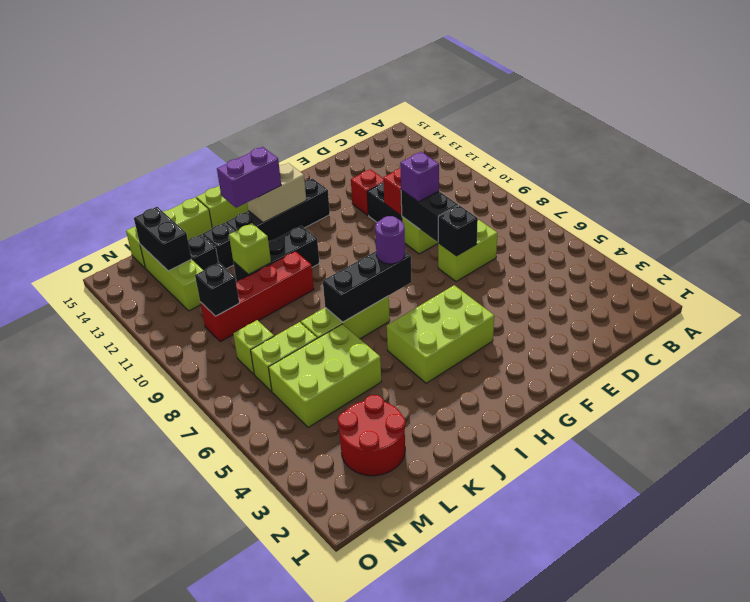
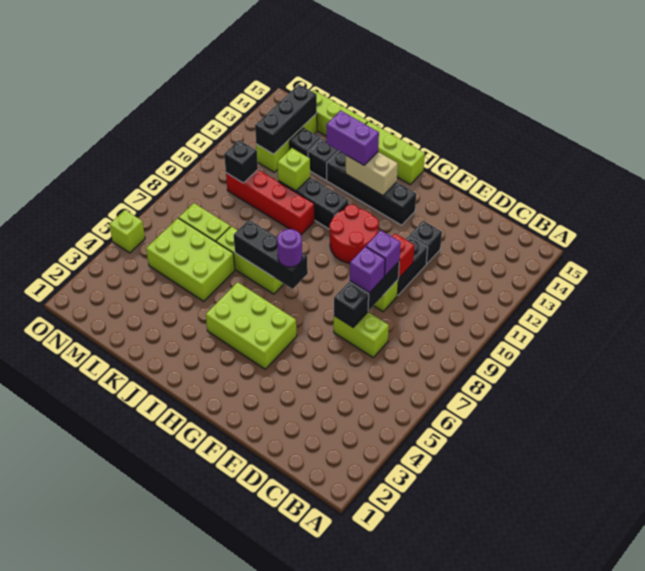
none -> purple 1x1 brick [350,247,385,293]
red 1x1 brick [351,169,383,215] -> black 1x1 brick [409,221,442,264]
red 2x2 round brick [338,395,405,476] -> red 2x2 round brick moved to [329,204,379,263]
lime 1x1 brick [233,320,274,374] -> lime 1x1 brick moved to [109,210,145,253]
black 1x2 brick [134,207,191,271] -> black 1x3 brick [255,84,317,154]

